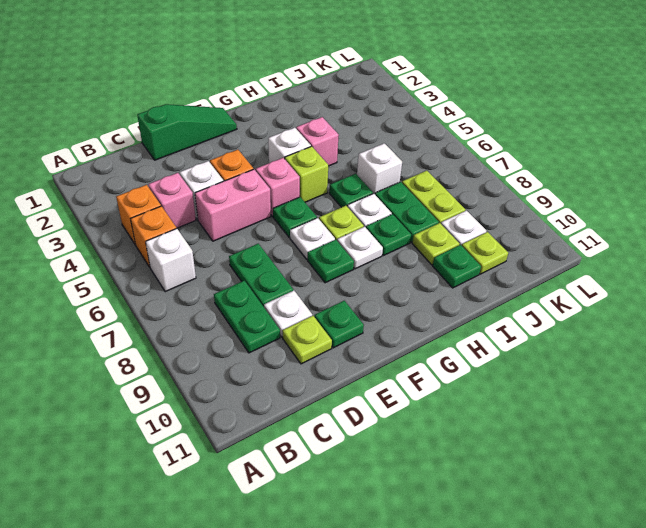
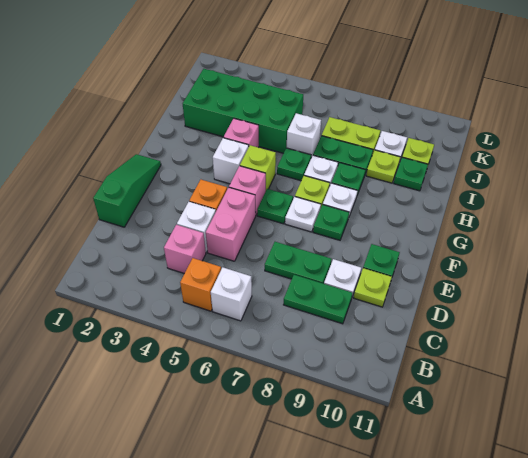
orange 1x1 brick [116,185,161,245] -> none
none -> green 2x4 brick [183,69,303,153]

